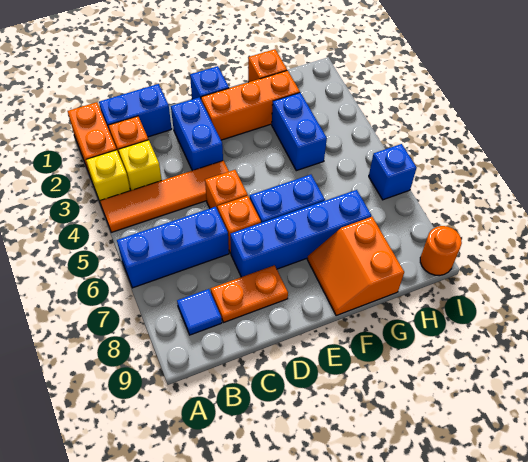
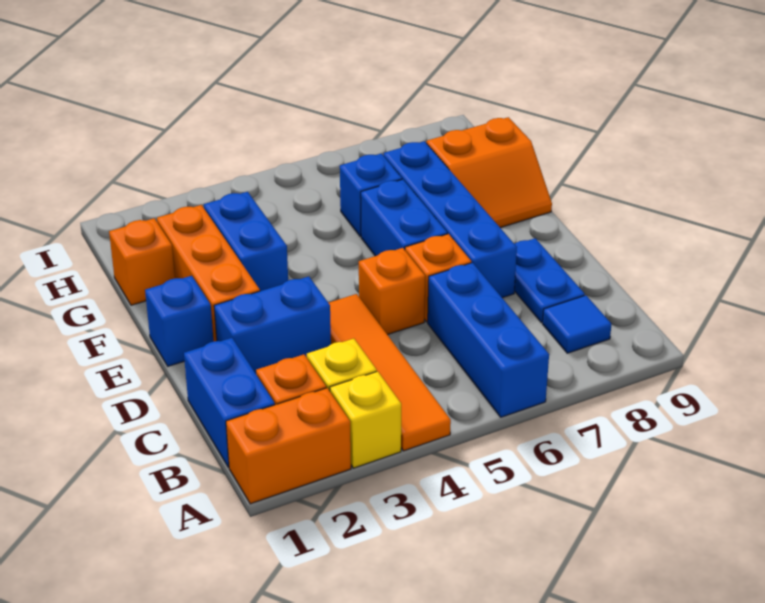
orange 1x2 plate [211,265,288,323] -> blue 1x2 plate [514,238,585,323]
blue 1x2 brick [272,93,327,171] -> blue 1x2 brick turned to [204,192,288,291]
blue 1x1 brick [369,144,417,200] -> blue 1x1 brick moved to [340,154,402,236]
orange 1x1 round brick [420,226,462,276] -> none

